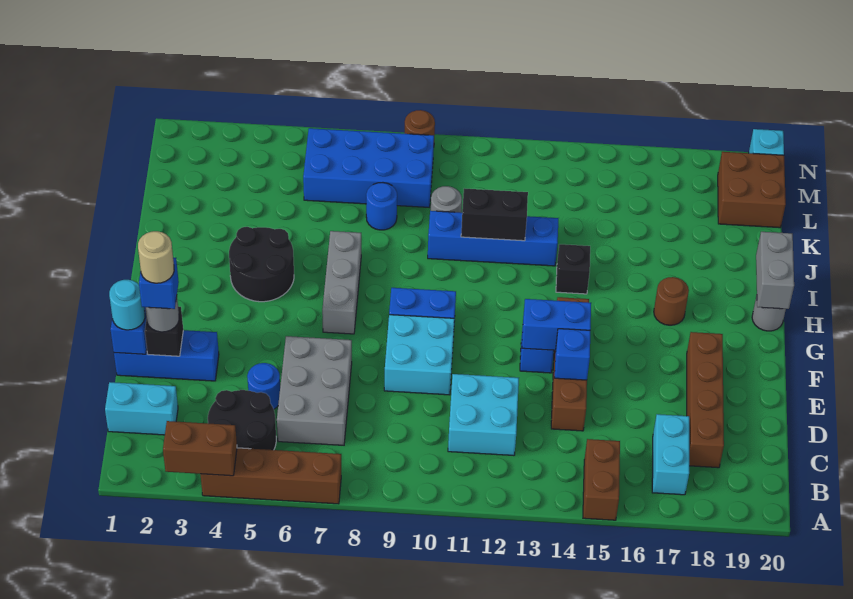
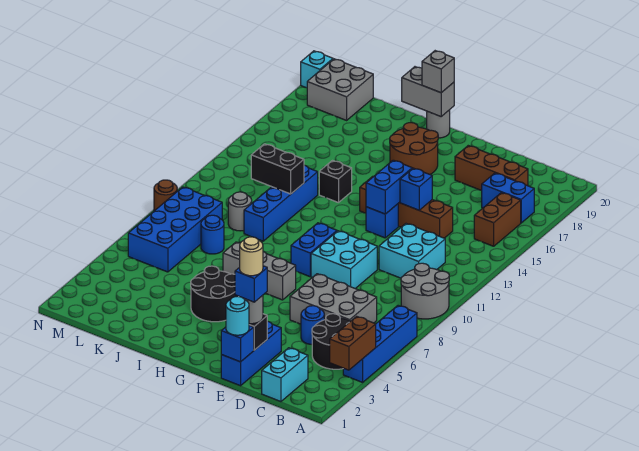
brown 1x4 brick [200,448,341,504] -> blue 1x4 brick [343,306,417,382]
none -> grey 2x2 round brick [401,263,449,319]
brown 1x2 brick [583,439,620,520] -> brown 1x2 brick turned to [474,193,521,246]
cyan 1x2 brick [652,414,689,495] -> blue 1x2 brick [482,173,534,223]
brown 1x4 brick [687,332,724,468] -> brown 1x3 brick [455,146,528,191]
brown 1x1 round brick [654,277,689,325] -> brown 2x2 round brick [390,123,438,174]
none -> grey 1x1 brick [422,51,454,93]
black 1x2 brick [461,188,528,241] -> black 1x2 brick turned to [251,144,304,194]
brown 2x2 brick [718,152,786,228] -> grey 2x2 brick [307,59,373,120]

